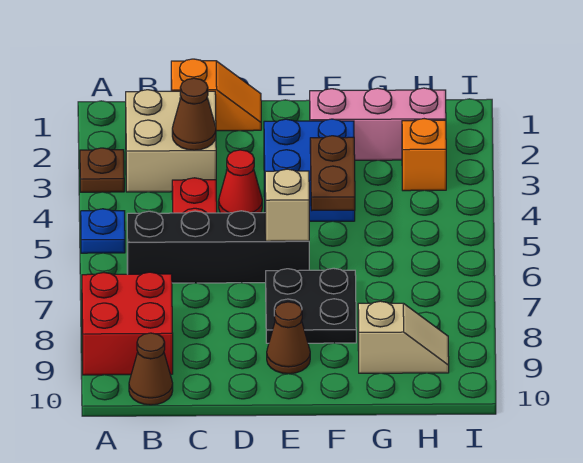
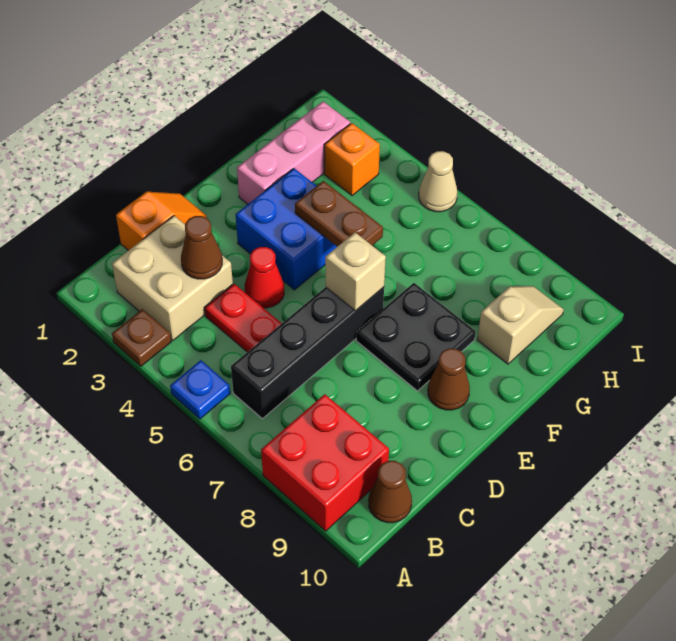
none -> tan 1x1 cone [419,151,457,212]

